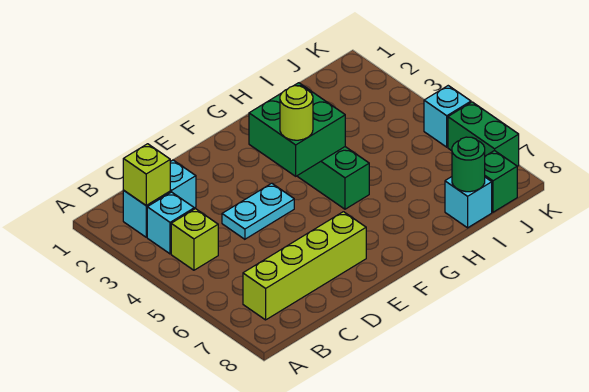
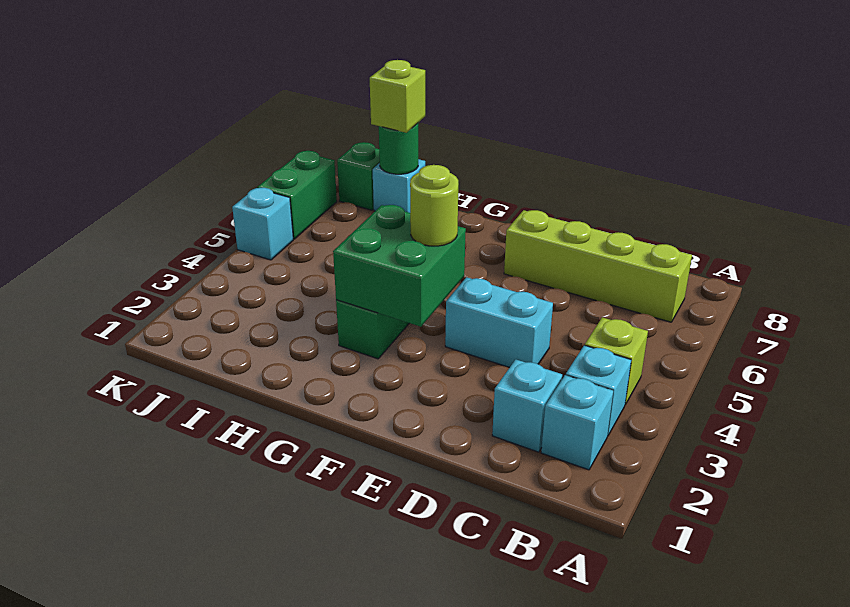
lime 1x1 brick [123,144,170,205] -> lime 1x1 brick moved to [370,60,425,133]
cyan 1x2 plate [222,183,294,239] -> cyan 1x2 brick [445,277,553,368]

